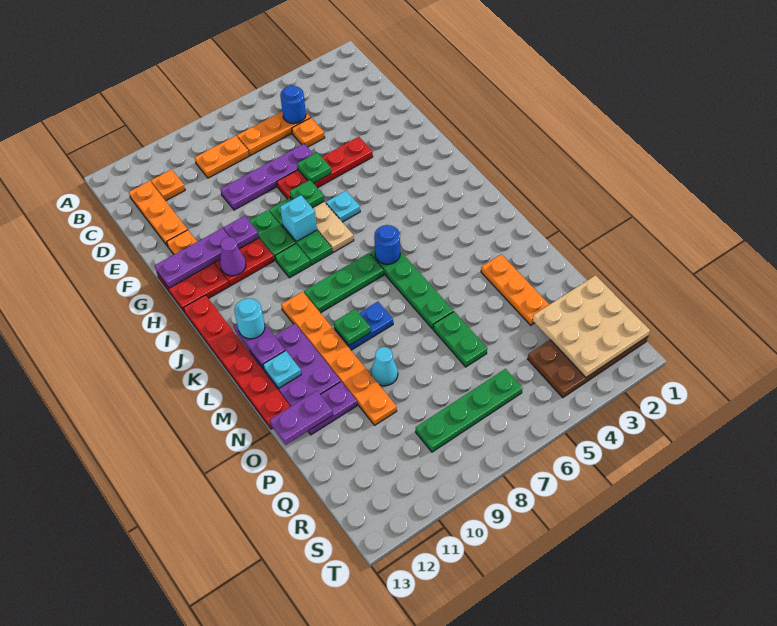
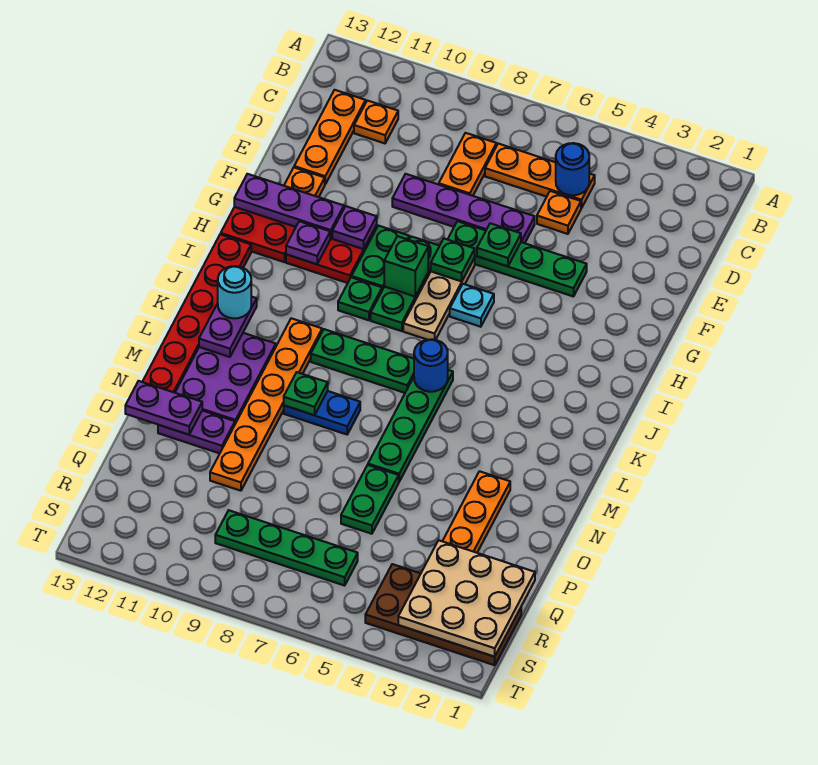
orange 1x2 plate [195,136,249,178] -> orange 1x2 plate turned to [439,133,496,196]
red 1x4 plate [277,137,373,199] -> green 1x4 plate [448,221,587,297]
cyan 1x1 brick [280,195,317,242] -> green 1x1 brick [384,236,428,296]
purple 1x1 cone [220,237,246,276] -> purple 1x1 plate [286,221,330,264]
cyan 1x1 plate [263,351,301,388] -> none
cyan 1x1 cone [371,347,398,386] -> none

